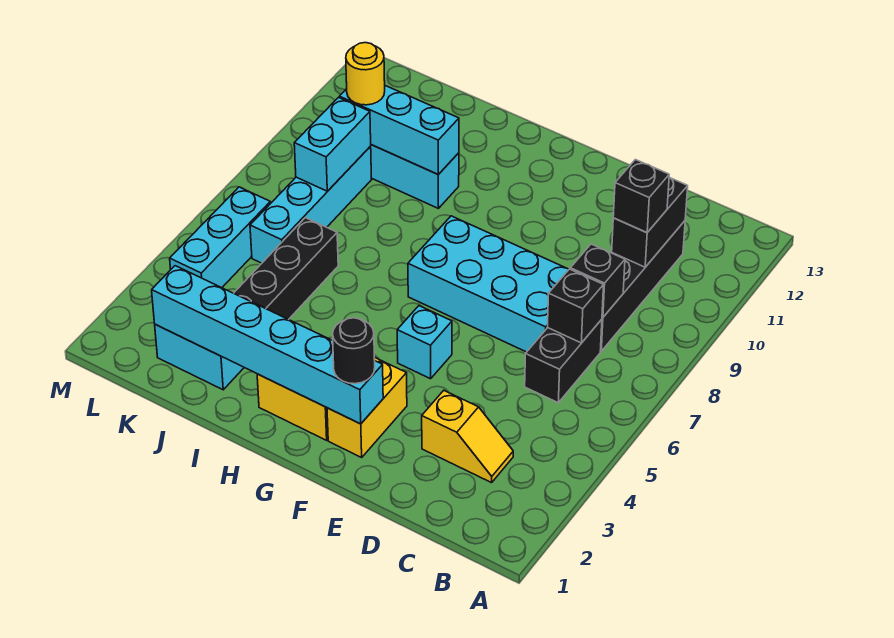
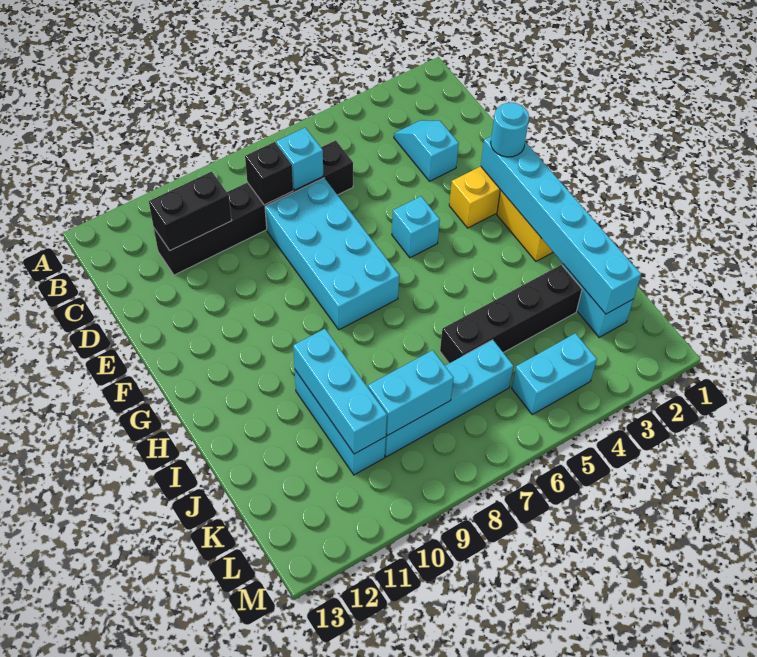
yellow 1x2 slope [422,391,513,483] -> cyan 1x2 slope [394,120,459,181]
black 1x1 brick [548,269,604,343] -> cyan 1x1 brick [276,128,323,190]
black 1x1 brick [613,160,669,233] -> none
black 1x1 round brick [333,318,375,384] -> cyan 1x1 round brick [491,102,529,157]
yellow 1x1 round brick [346,43,385,105] -> none
cyan 1x3 brick [170,187,271,288] -> cyan 1x2 brick [512,333,597,414]

